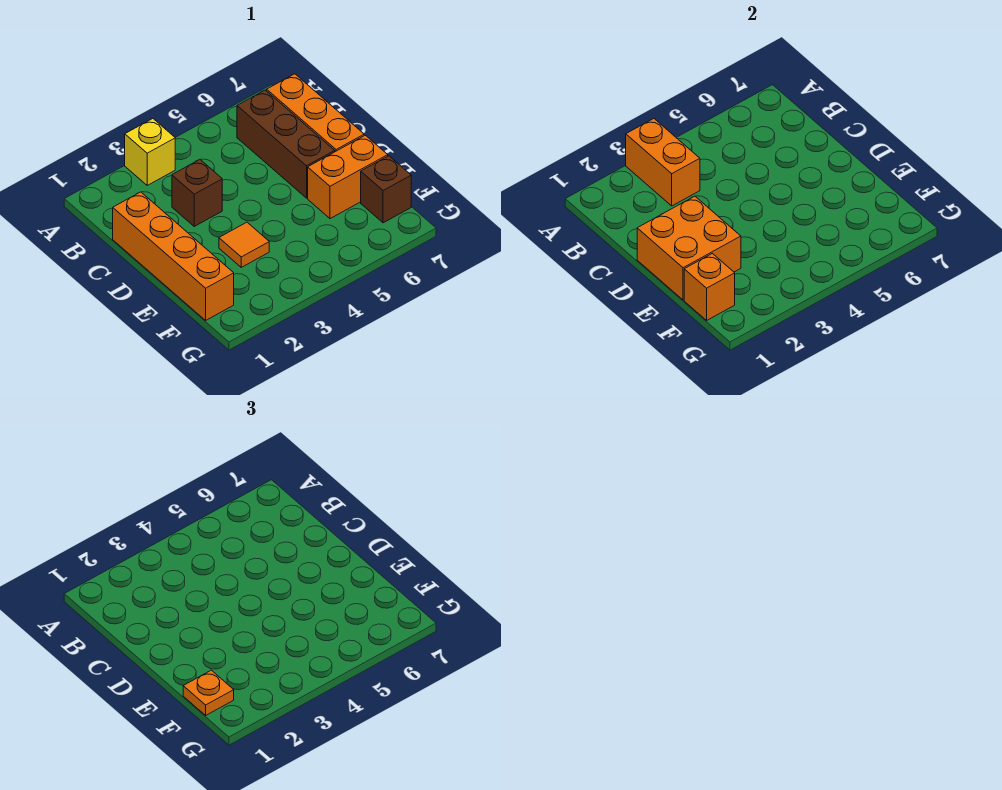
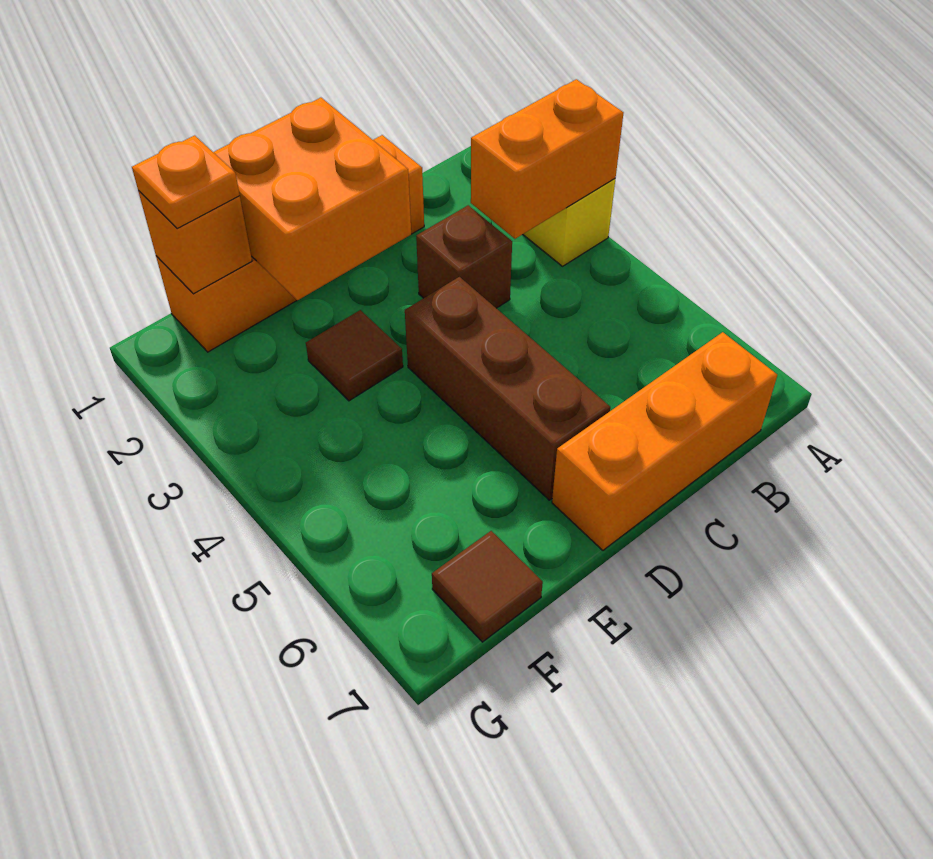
brown 1x3 brick [237,90,335,198] -> brown 1x3 brick turned to [405,277,610,500]
orange 1x1 tile [219,222,269,267] -> brown 1x1 tile [306,310,403,401]
orange 1x2 brick [308,135,388,219] -> none
brown 1x1 brick [361,156,411,223] -> brown 1x1 tile [432,531,543,642]

